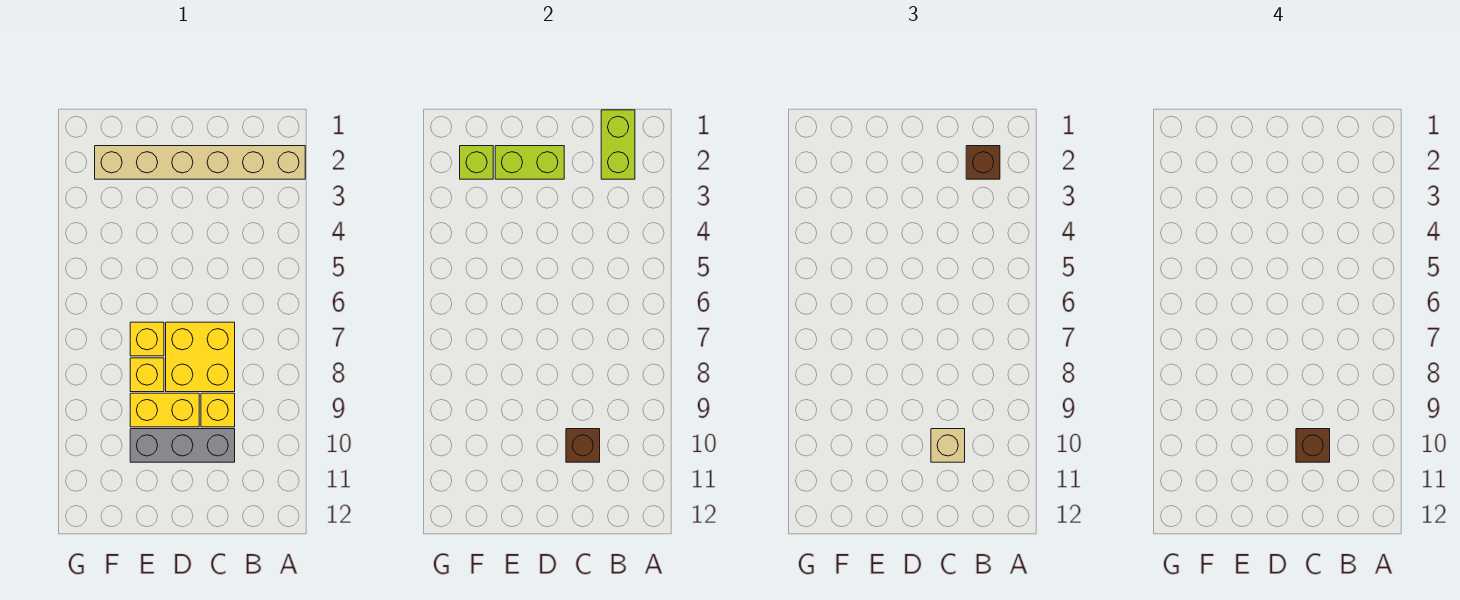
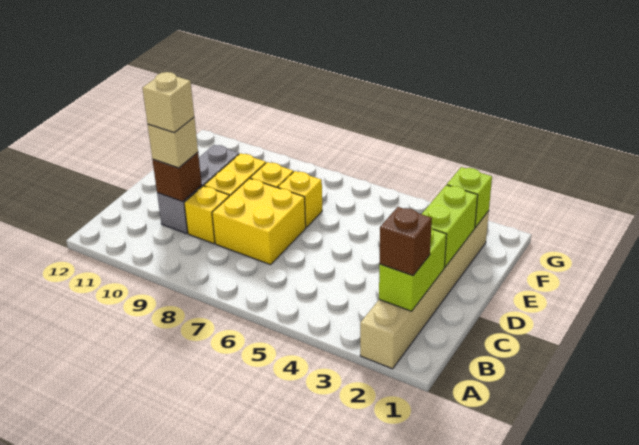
lime 1x2 brick [601,110,635,179] -> lime 1x2 brick turned to [379,228,447,311]
brown 1x1 brick [1296,429,1330,462] -> tan 1x1 brick [142,72,194,133]

